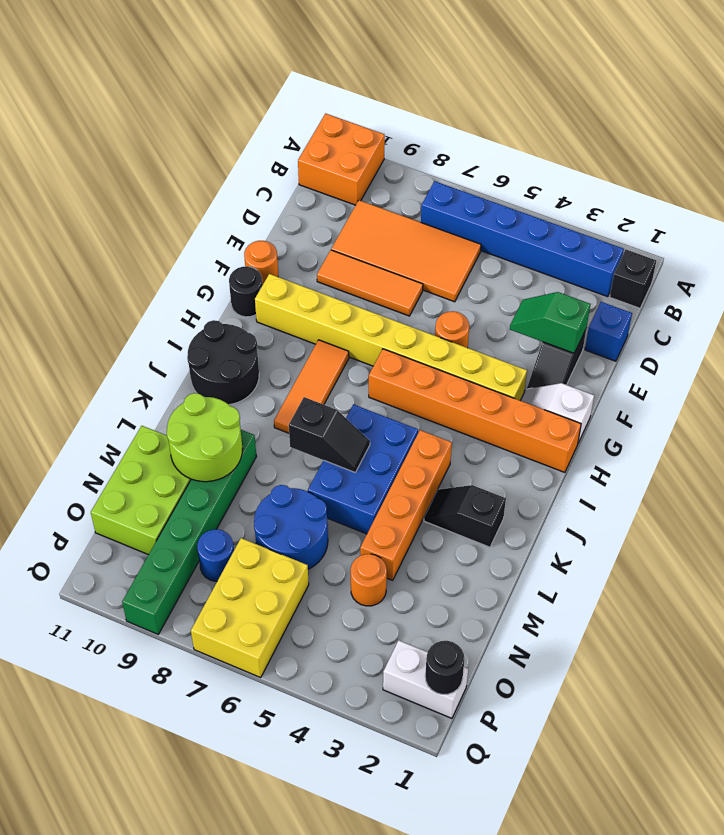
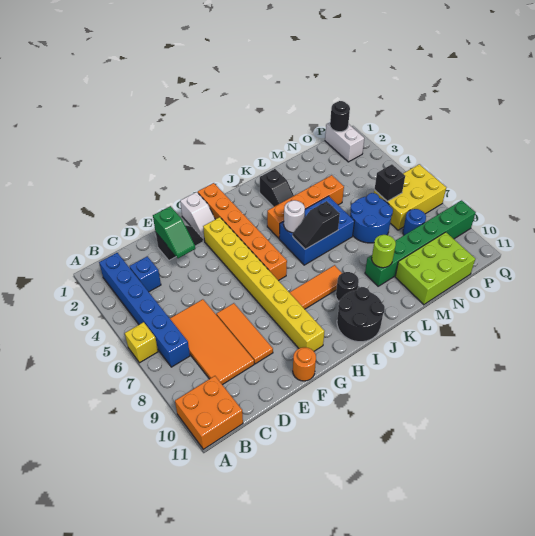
none -> yellow 1x1 brick [125,322,158,363]
black 1x1 brick [610,250,656,308] -> black 1x1 brick moved to [374,164,405,201]
blue 1x1 brick [585,302,632,361] -> blue 1x1 brick moved to [129,256,161,292]
orange 1x1 round brick [435,311,469,348] -> none
black 1x1 round brick [229,266,262,317] -> black 1x1 round brick moved to [336,272,359,301]
none -> white 1x1 round brick [284,200,305,233]
black 1x2 slope [289,397,370,472] -> black 1x2 slope turned to [293,201,340,249]
lime 2x2 round brick [167,393,242,482] -> lime 1x1 round brick [372,235,396,268]
orange 1x1 round brick [351,554,387,606] -> none

